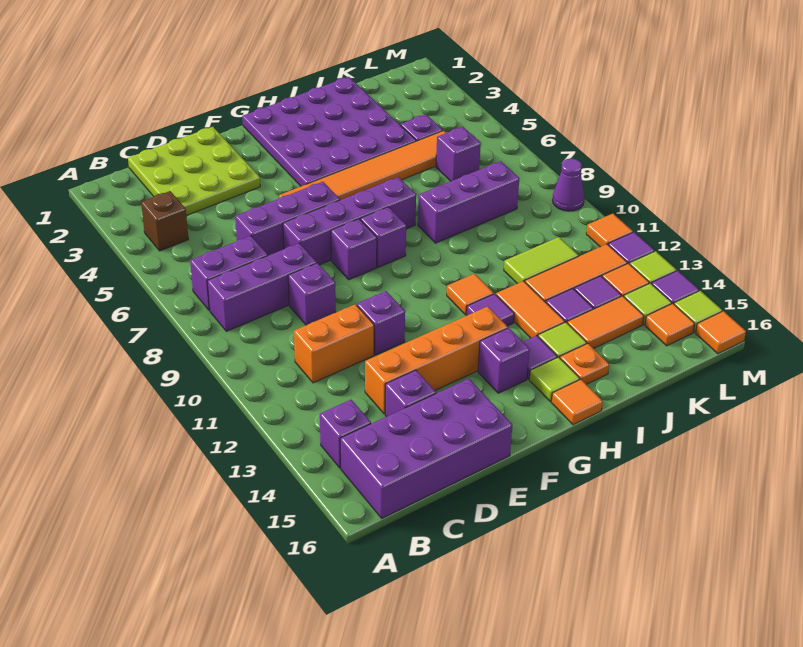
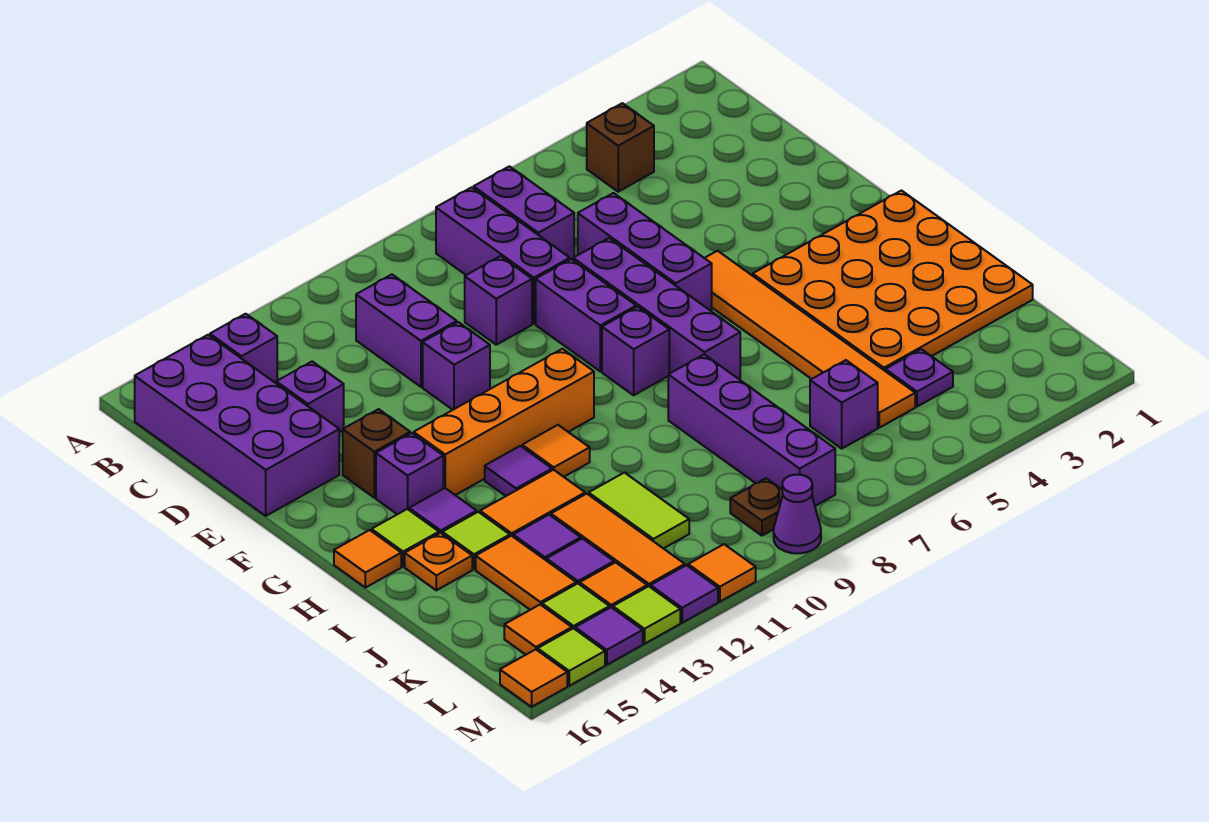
lime 3x3 plate [128,127,260,216] -> none
orange 1x2 brick [294,304,374,383] -> purple 1x2 brick [356,275,457,387]
orange 1x4 brick [365,307,508,414] -> orange 1x4 brick turned to [414,349,594,495]
purple 1x1 brick [331,219,377,280] -> purple 1x2 brick [536,259,636,371]
none -> brown 1x1 brick [343,409,410,498]
purple 4x4 plate [242,77,416,186] -> orange 4x4 plate [753,191,1033,371]
purple 1x3 brick [418,161,519,243] -> purple 1x4 brick [668,355,835,506]
none -> brown 1x1 plate [730,478,783,536]

